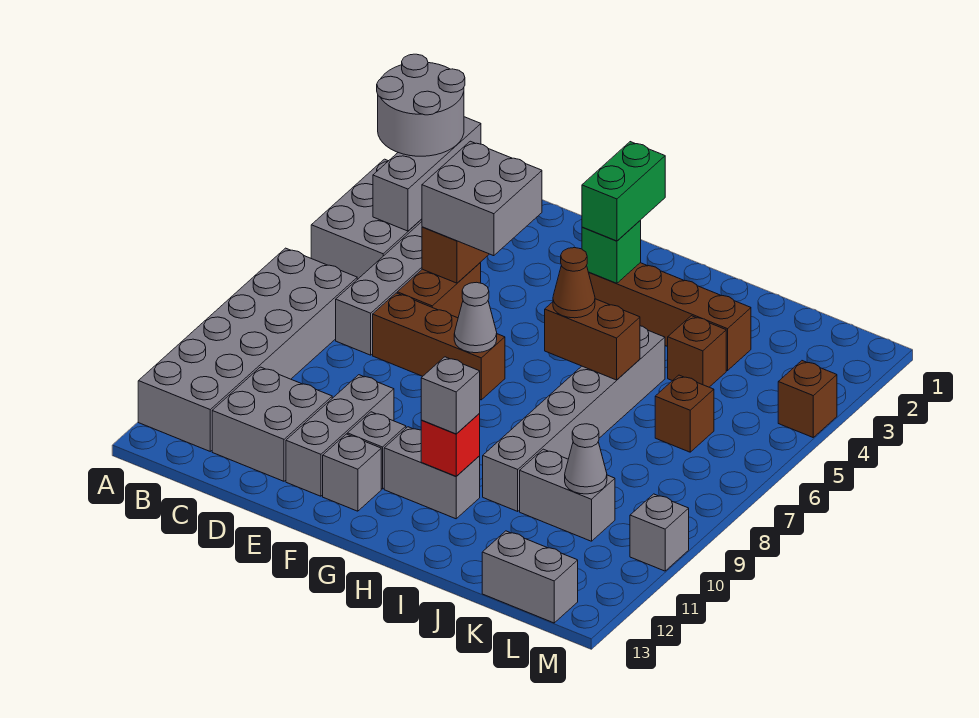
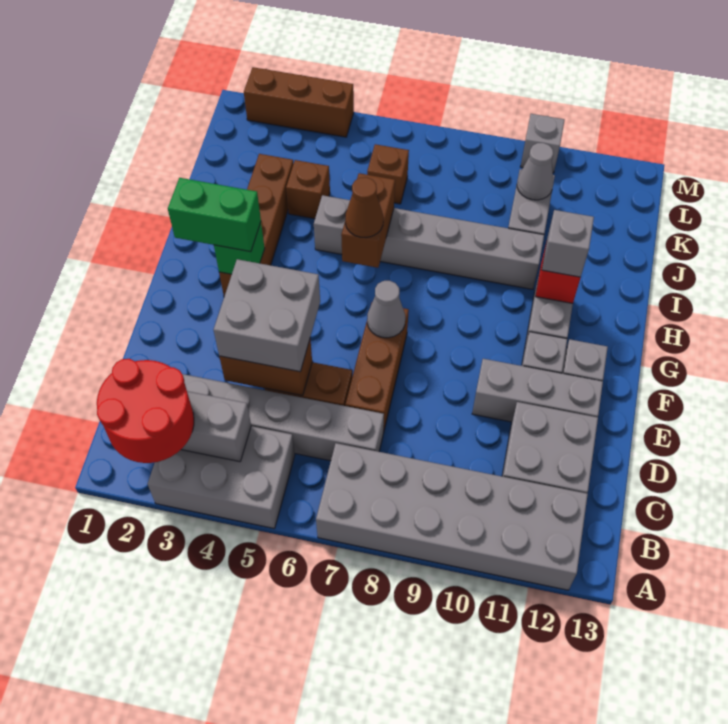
grey 2x2 round brick [377,54,465,156] -> red 2x2 round brick [97,359,194,463]
grey 1x2 brick [482,531,578,623] -> none
brown 1x1 brick [778,361,837,437] -> brown 1x3 brick [244,67,354,137]

